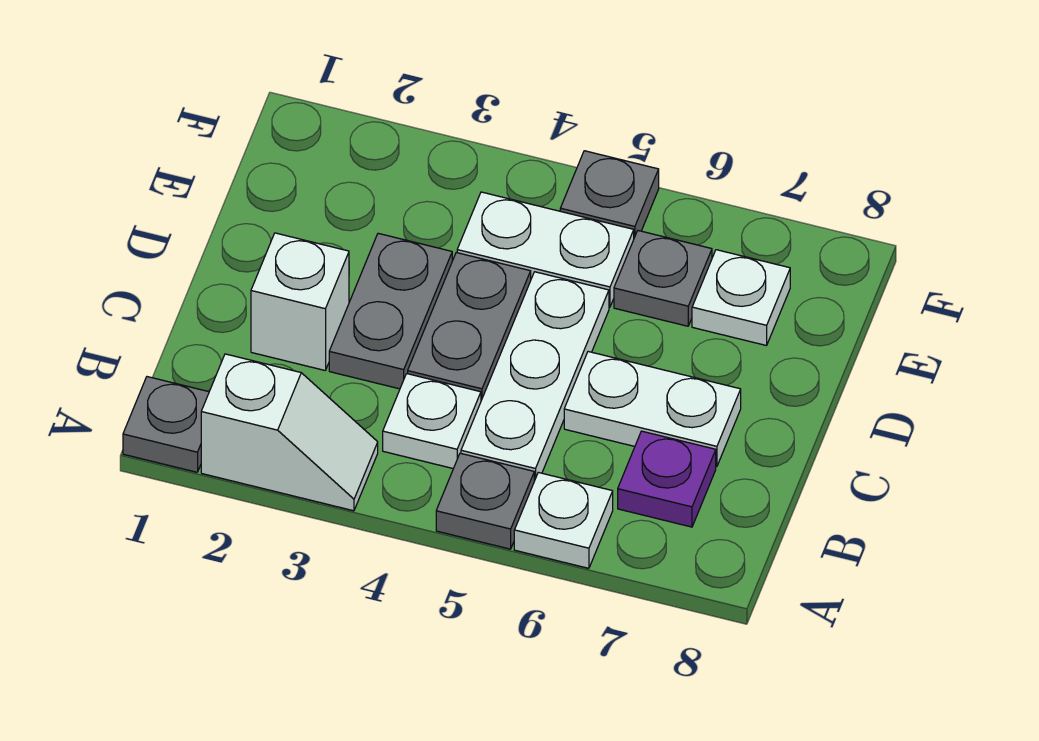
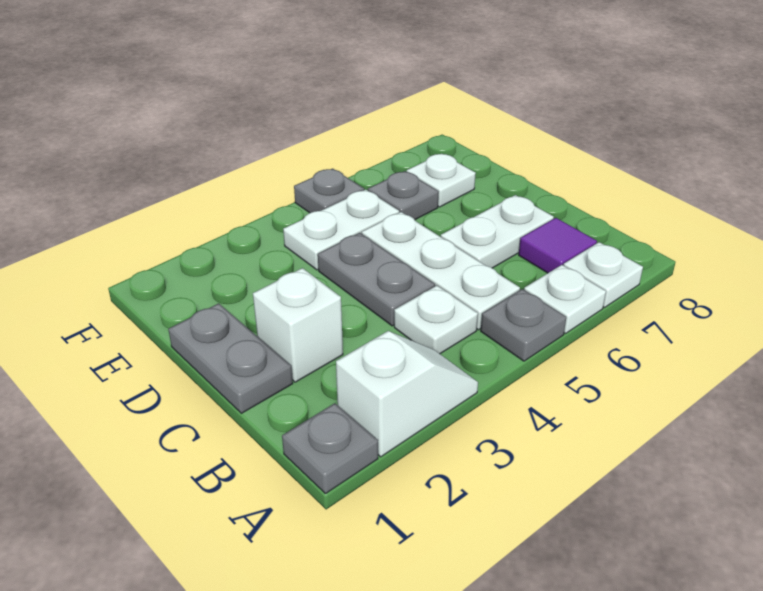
none -> white 1x1 plate [564,242,643,308]
purple 1x1 plate [618,431,716,527] -> purple 1x1 tile [519,218,597,273]
grey 1x2 plate [329,233,452,389] -> grey 1x2 plate moved to [168,303,293,413]

